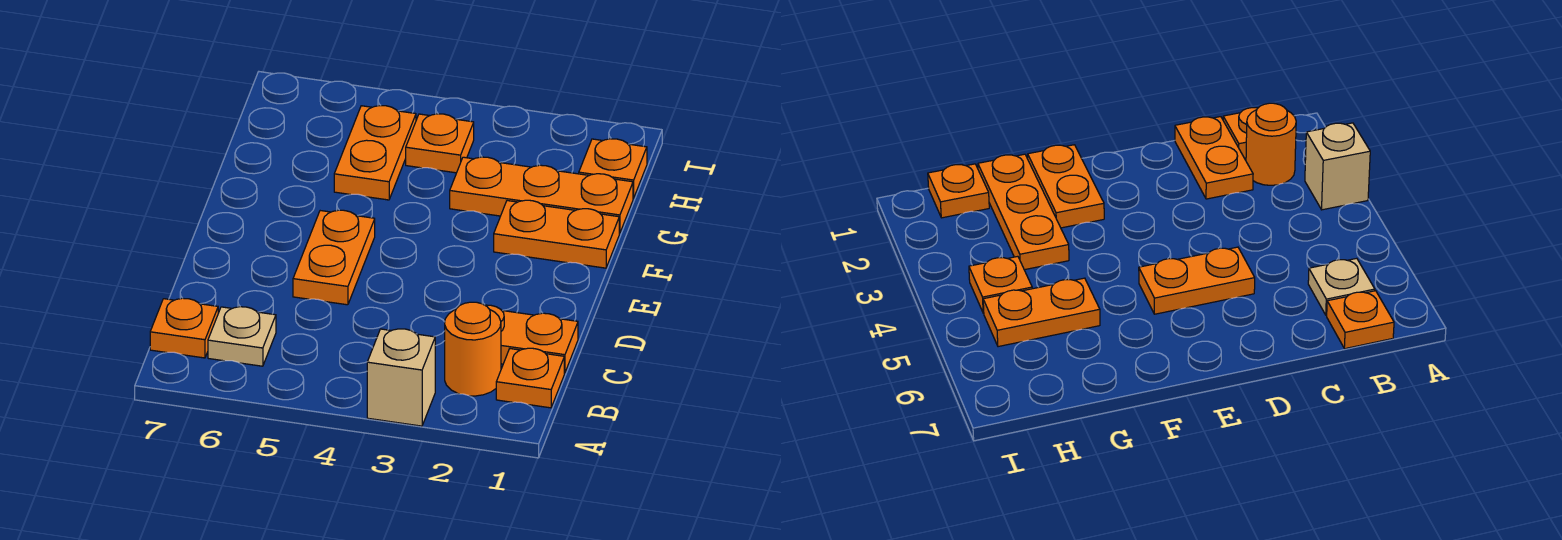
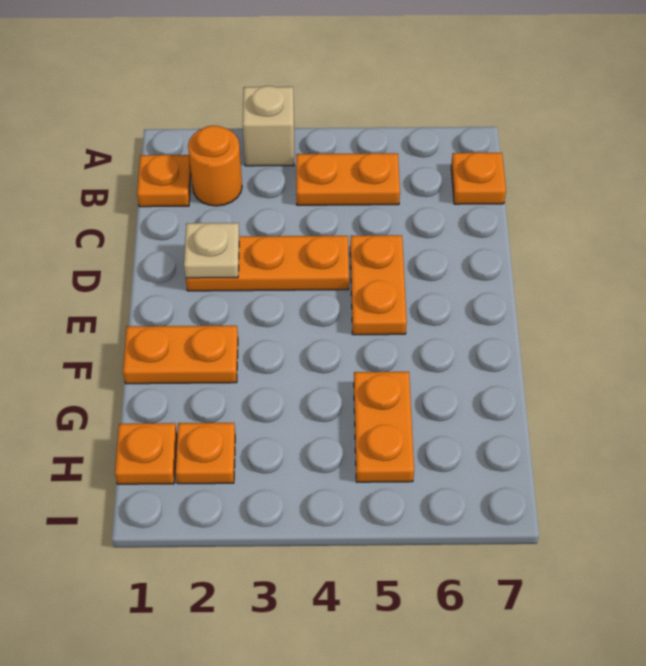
tan 1x1 plate [208,307,276,366] -> tan 1x1 plate moved to [184,223,239,278]
orange 1x2 plate [485,305,578,373] -> orange 1x2 plate moved to [296,153,400,205]
orange 1x3 plate [450,157,633,233] -> orange 1x3 plate moved to [186,236,349,291]
orange 1x1 plate [406,114,474,173] -> orange 1x1 plate moved to [175,423,235,484]

